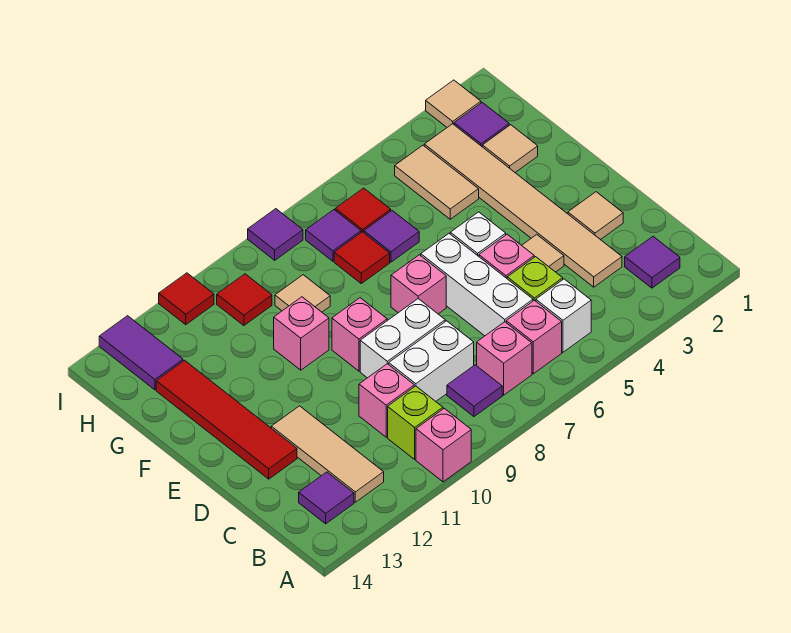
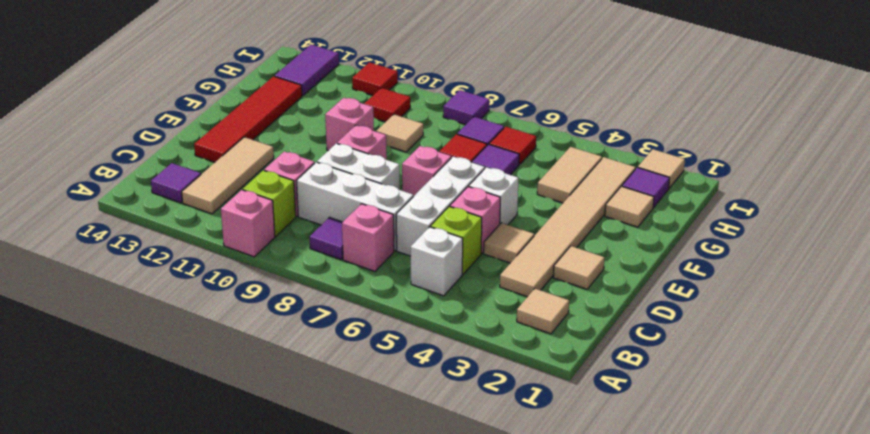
purple 1x1 tile [625,237,680,288] -> tan 1x1 tile [517,289,569,334]
pink 1x1 brick [506,300,562,374] -> none
white 1x2 brick [389,321,474,401] -> white 1x3 brick [297,162,413,251]

